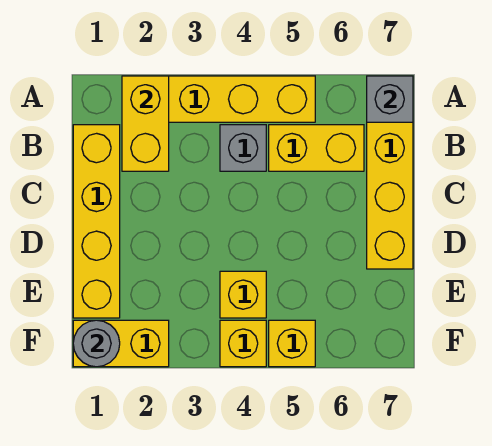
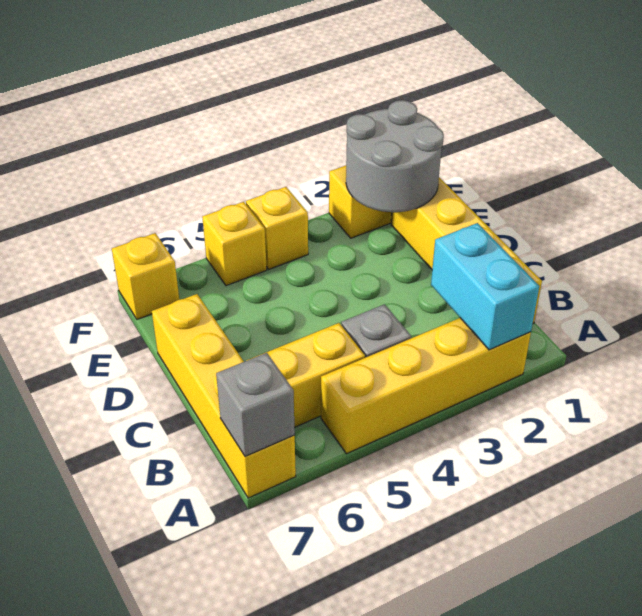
yellow 1x2 brick [122,76,169,171] -> cyan 1x2 brick [431,223,539,350]
yellow 1x1 brick [220,271,266,318] -> yellow 1x1 brick moved to [112,233,179,319]
grey 1x1 round brick [73,320,120,367] -> grey 2x2 round brick [346,100,444,212]

